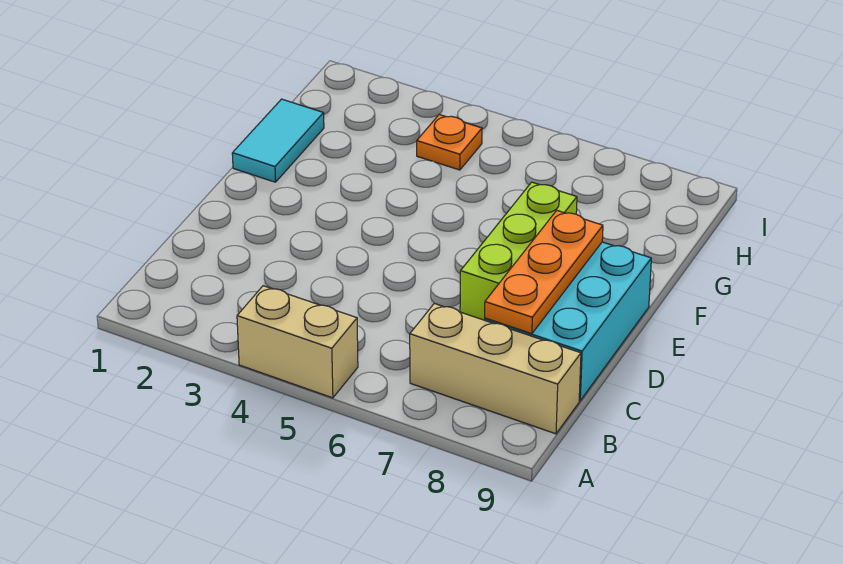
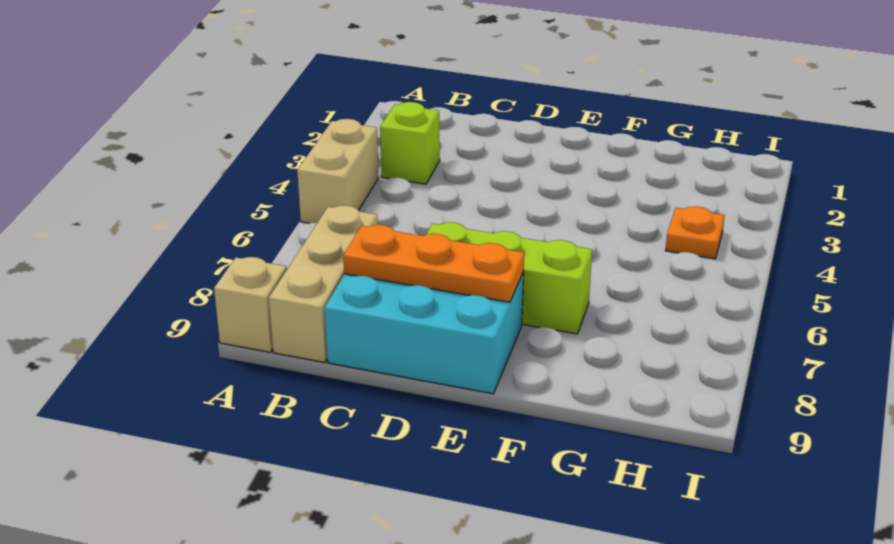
none -> tan 1x1 brick [214,257,287,352]
none -> lime 1x1 brick [380,102,440,184]
cyan 1x2 tile [232,99,324,182] -> none

